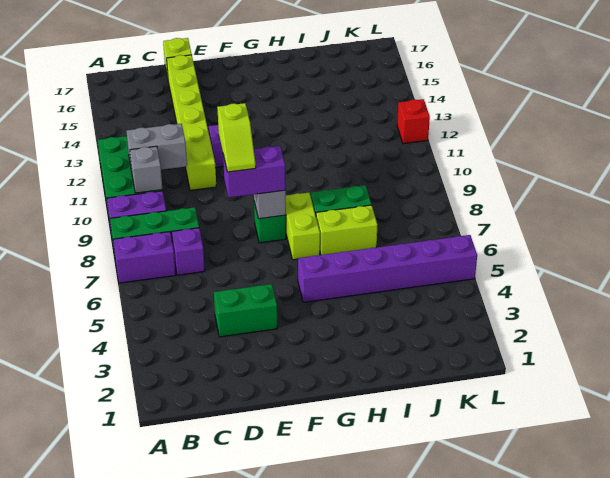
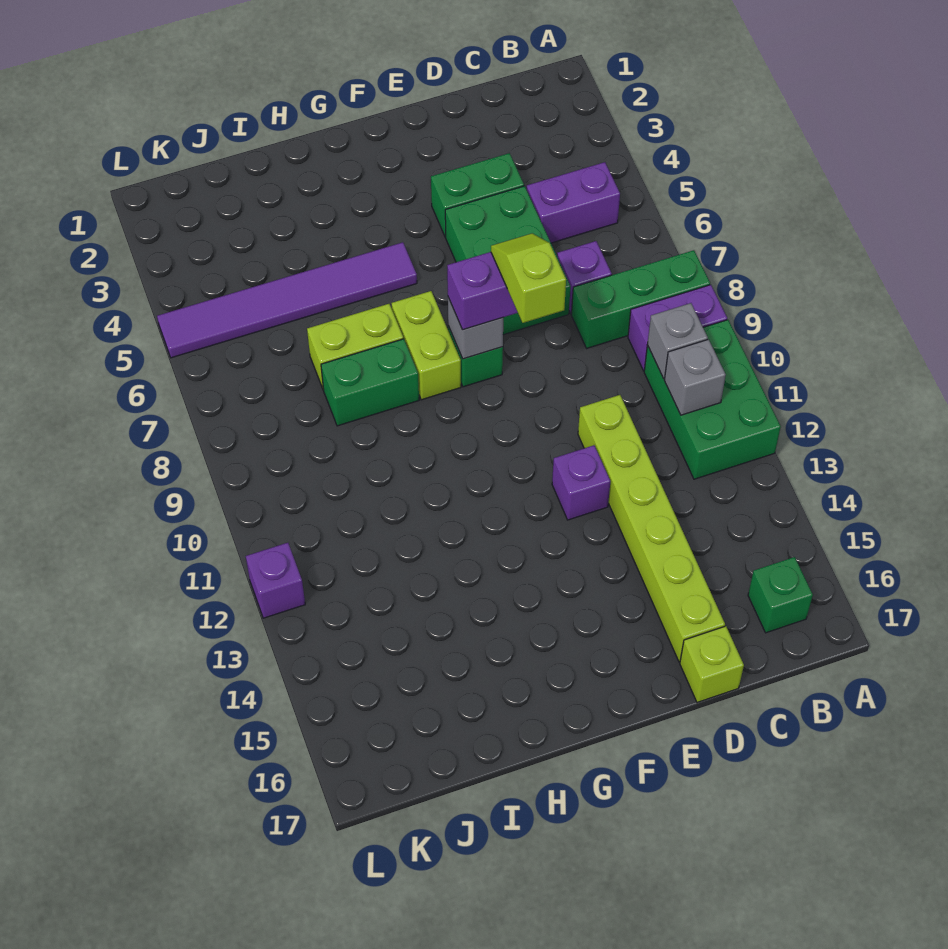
purple 1x2 brick [113,232,176,283] -> purple 1x2 brick moved to [527,162,620,243]
grey 1x2 brick [127,124,187,171] -> grey 1x1 brick [664,339,726,415]
none -> green 1x1 brick [748,557,813,633]
none -> green 2x3 brick [445,186,571,335]
purple 1x6 brick [298,235,477,302] -> purple 1x6 tile [157,242,417,358]
red 1x1 brick [397,99,430,144] -> purple 1x1 brick [246,543,305,618]

